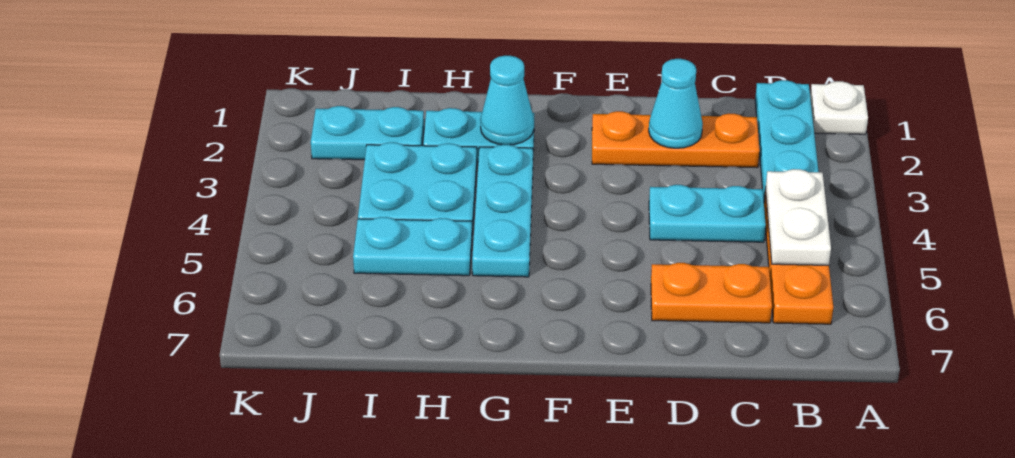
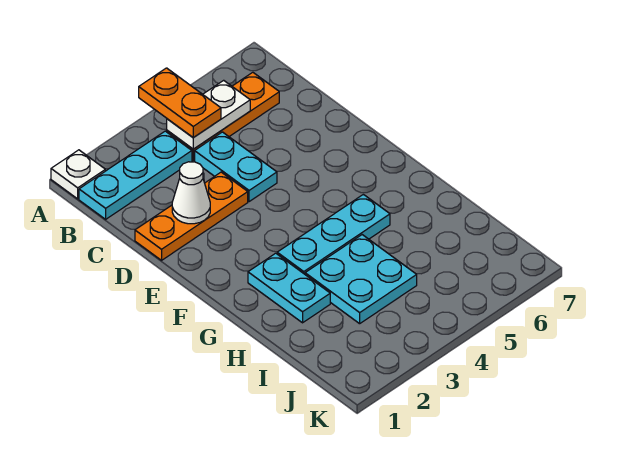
orange 1x3 plate [592,111,760,168] -> orange 1x3 plate turned to [135,172,248,260]
orange 1x2 plate [651,263,772,323] -> orange 1x2 plate moved to [139,68,221,138]
cyan 1x1 cone [649,59,703,148] -> white 1x1 cone [172,162,210,224]
cyan 1x1 cone [480,56,534,145] -> none
cyan 1x2 plate [353,217,472,276] -> none
cyan 1x2 plate [311,106,424,160] -> none

